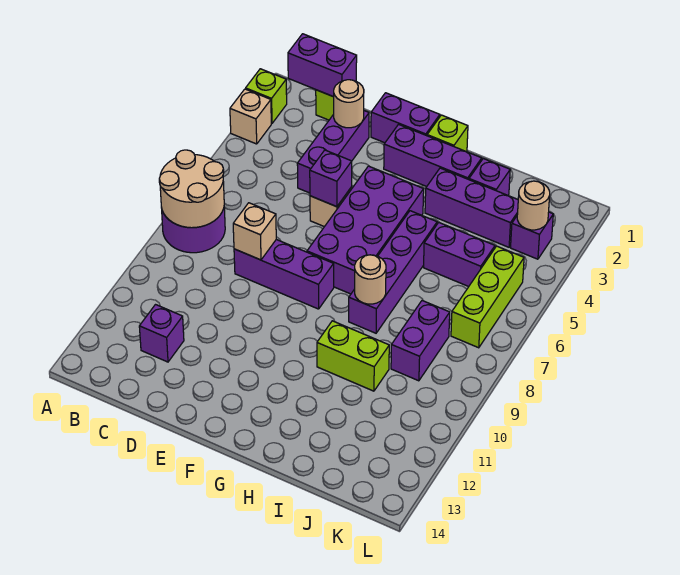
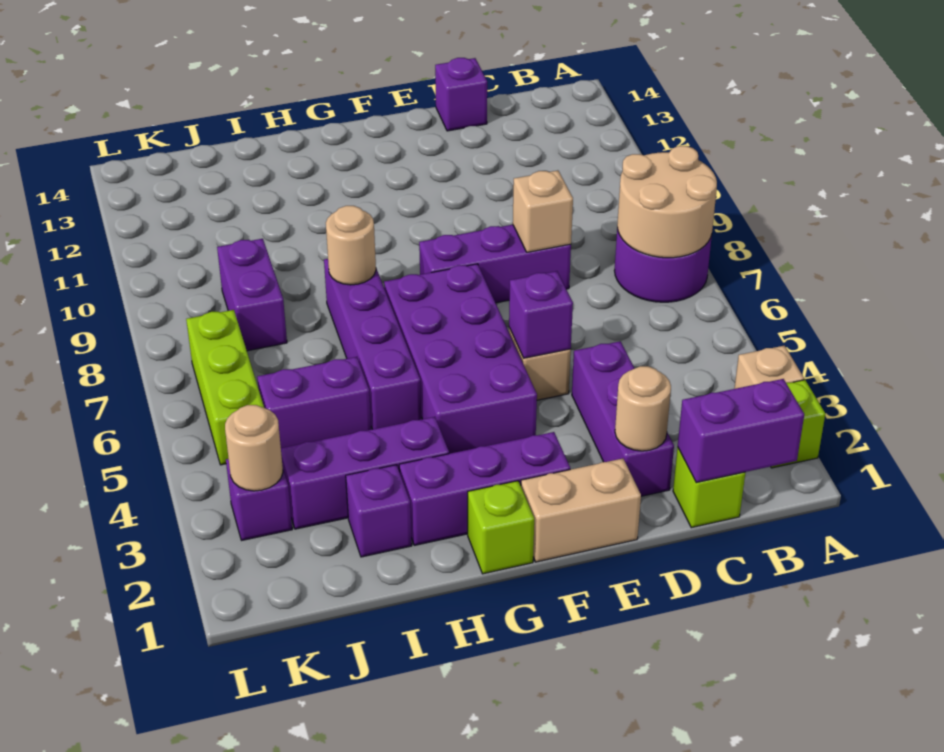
purple 1x1 brick [139,305,184,362] -> purple 1x1 brick moved to [435,58,487,131]
purple 1x2 brick [371,93,440,143] -> tan 1x2 brick [521,459,641,562]
lime 1x2 brick [317,321,389,391] -> none

